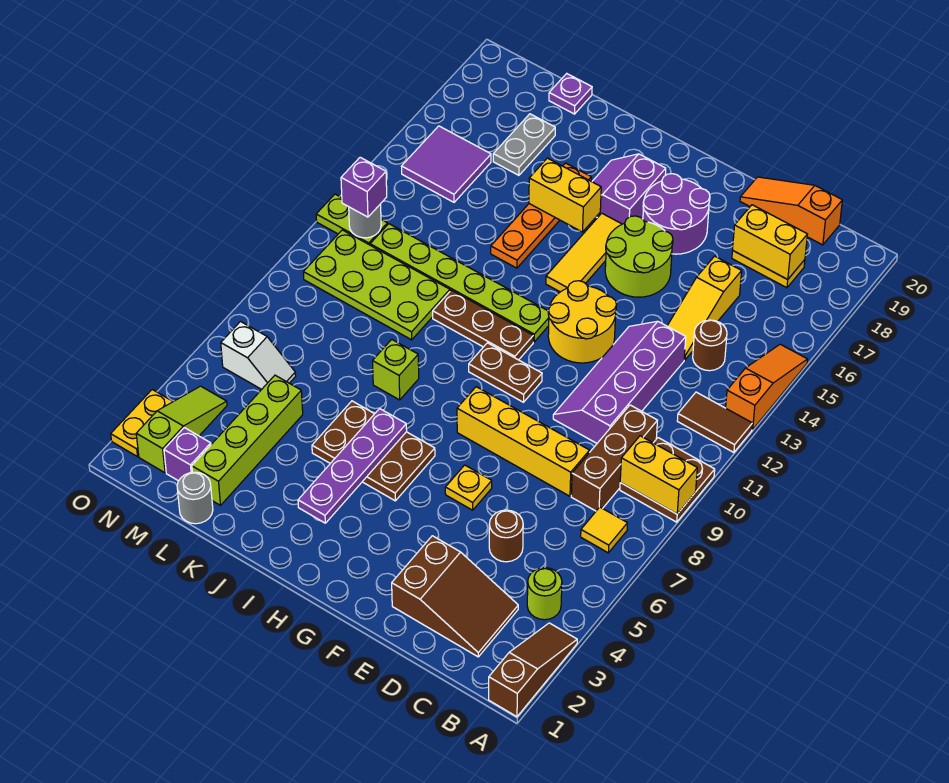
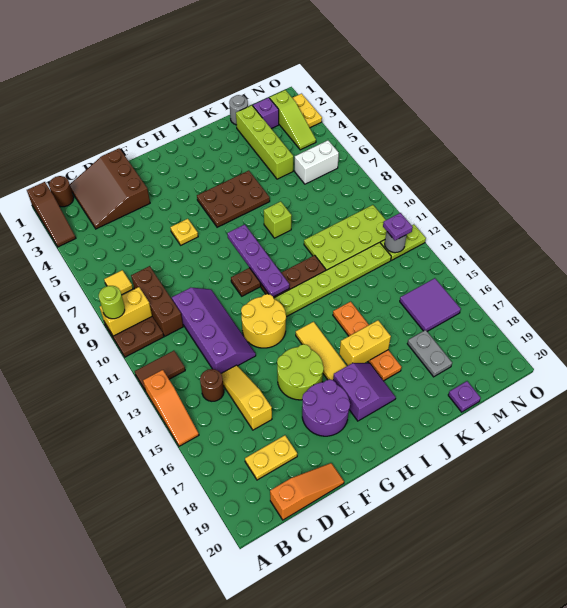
lime 1x1 round brick [527,568,562,620] -> lime 1x1 round brick moved to [99,286,125,319]
brown 2x3 slope [392,536,518,657] -> brown 3x3 slope [70,148,150,229]
yellow 1x2 brick [733,205,807,280] -> none
brown 1x1 round brick [489,510,523,562] -> brown 1x1 round brick moved to [49,176,74,207]
yellow 1x4 brick [457,387,590,496] -> none
purple 1x4 plate [298,409,407,523] -> purple 1x4 plate moved to [227,224,289,297]
white 1x2 slope [221,322,296,389] -> white 1x2 brick [295,140,339,184]
purple 1x1 brick [341,157,387,217] -> purple 1x1 plate [383,213,413,240]

